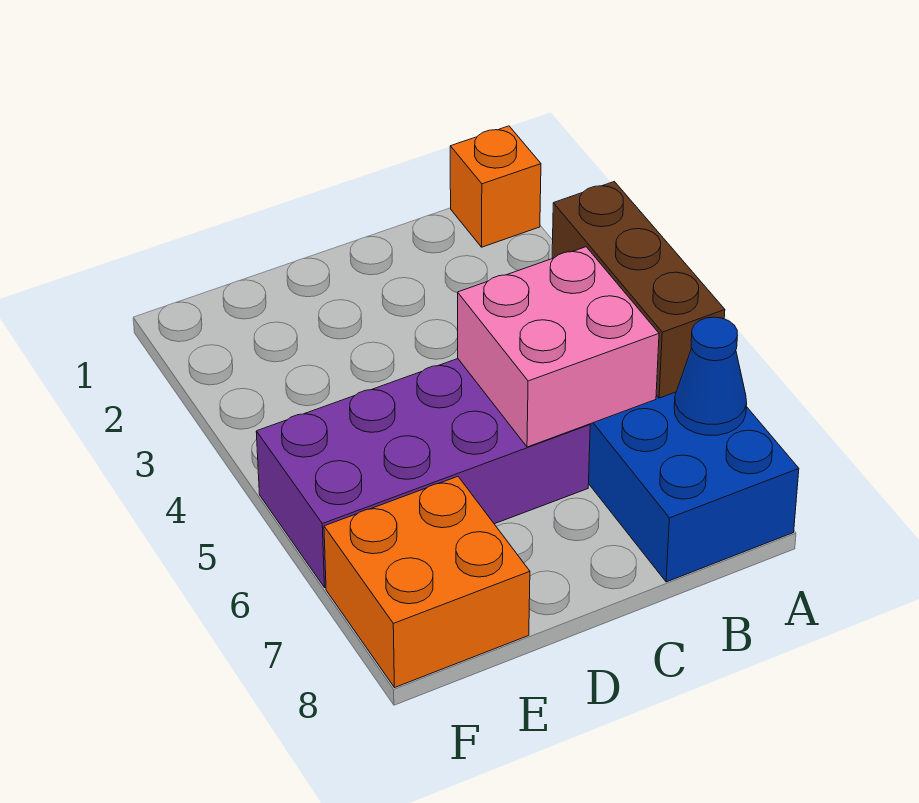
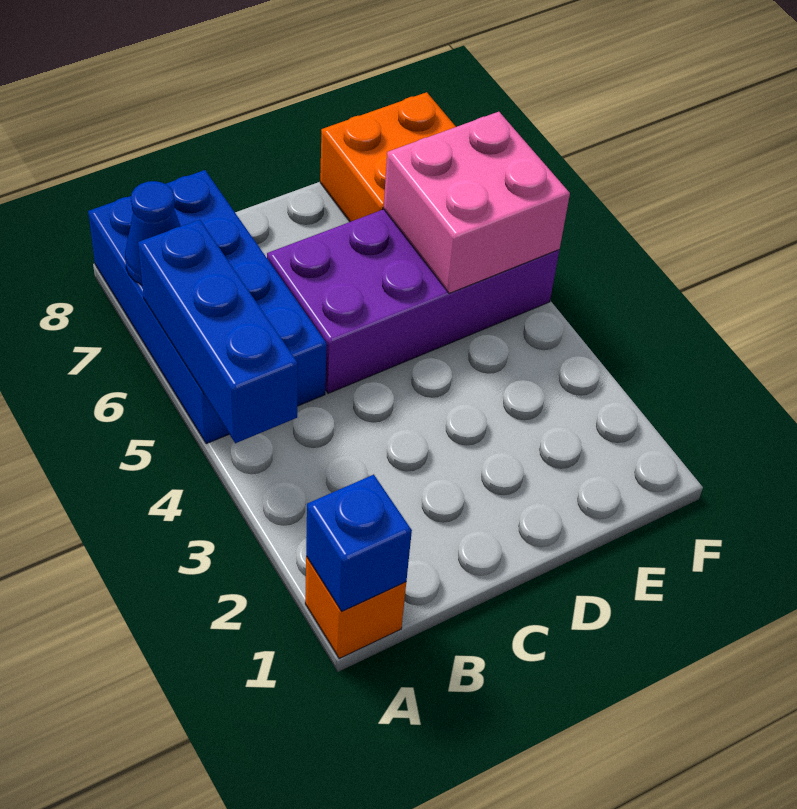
none -> blue 1x1 brick [306,475,412,611]
brown 1x3 brick [552,182,725,398] -> blue 1x3 brick [138,220,298,443]
pink 2x2 brick [458,247,659,447] -> pink 2x2 brick moved to [384,112,570,293]

